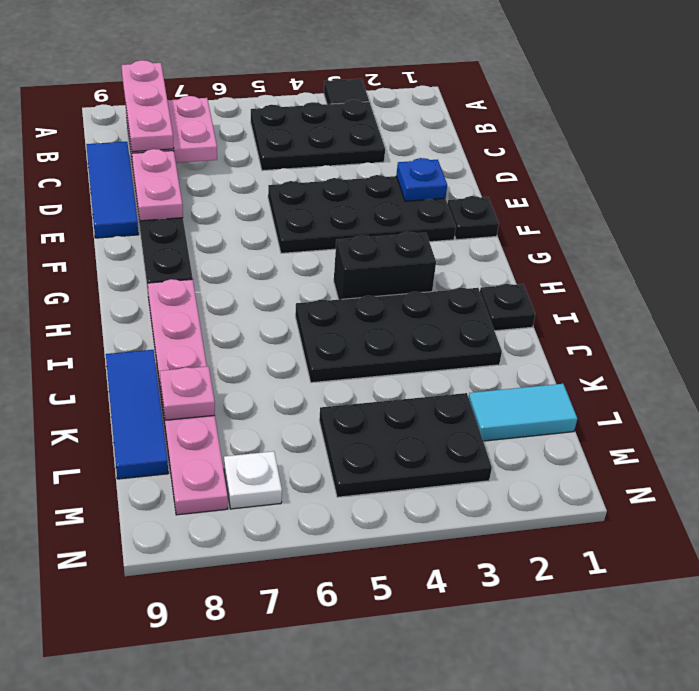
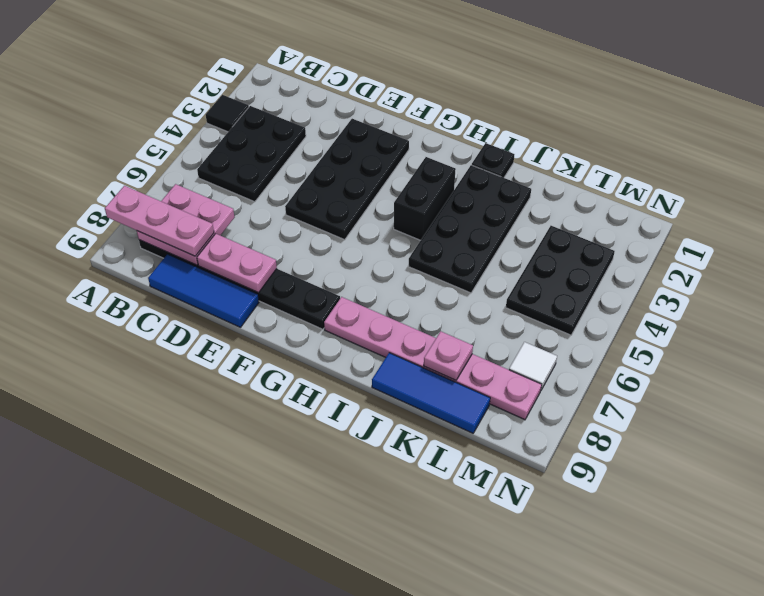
blue 1x1 plate [396,158,447,201] -> none
black 1x1 plate [448,196,499,240] -> none
cyan 1x2 tile [469,384,577,441] -> none
white 1x1 plate [224,451,282,509] -> white 1x1 tile [509,342,557,390]

